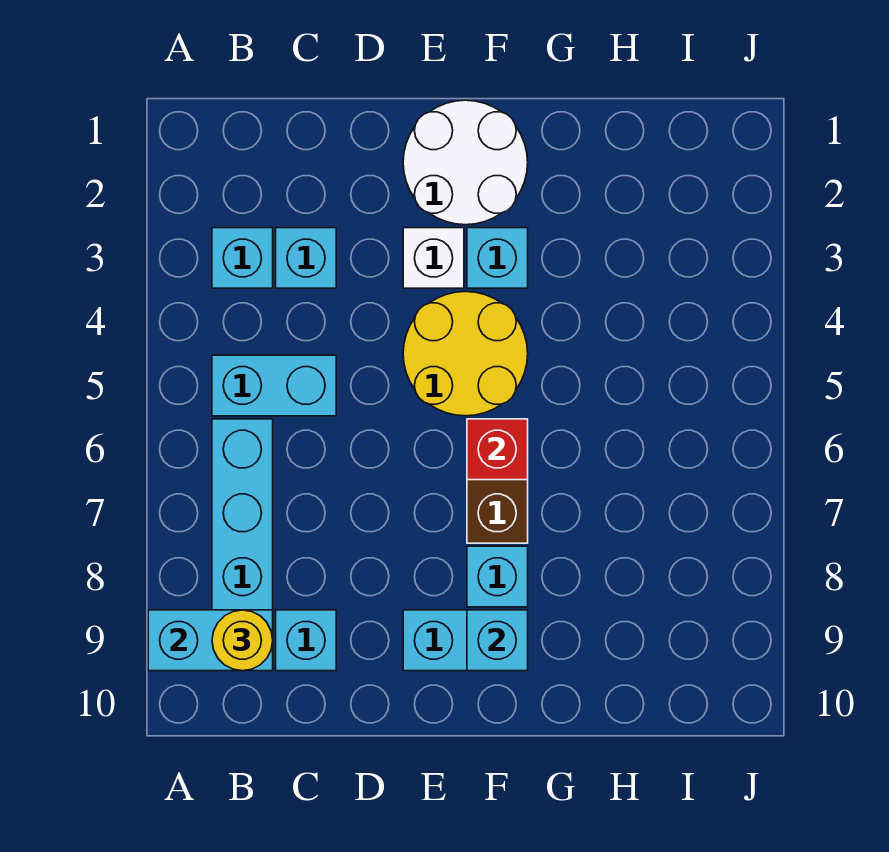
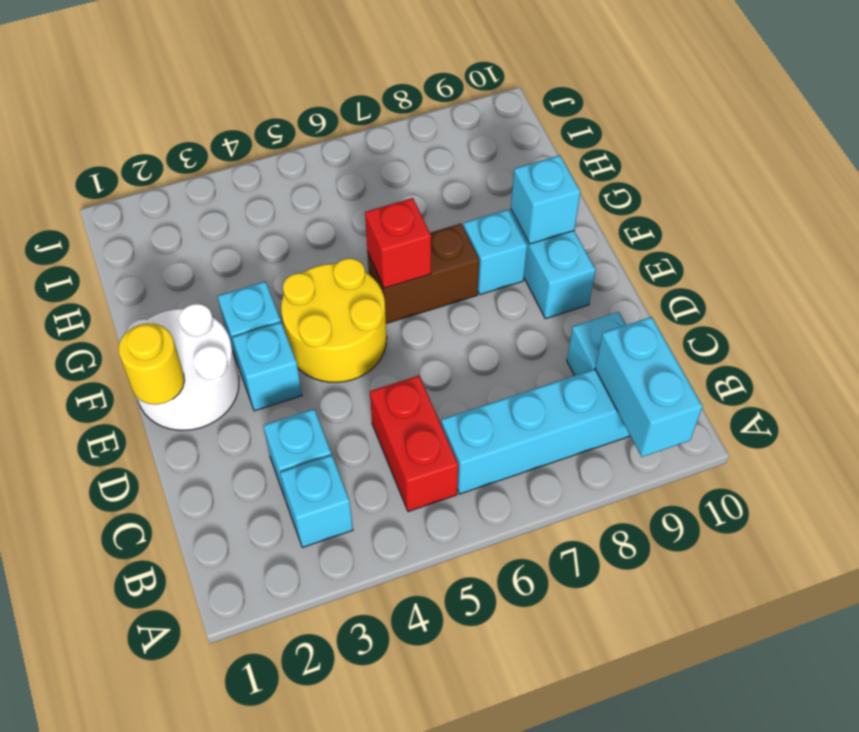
cyan 1x2 brick [212,355,336,416] -> red 1x2 brick [370,376,458,512]
yellow 1x1 round brick [212,610,273,671] -> yellow 1x1 round brick moved to [119,323,184,405]
white 1x1 brick [403,228,464,288] -> cyan 1x1 brick [232,322,302,411]

